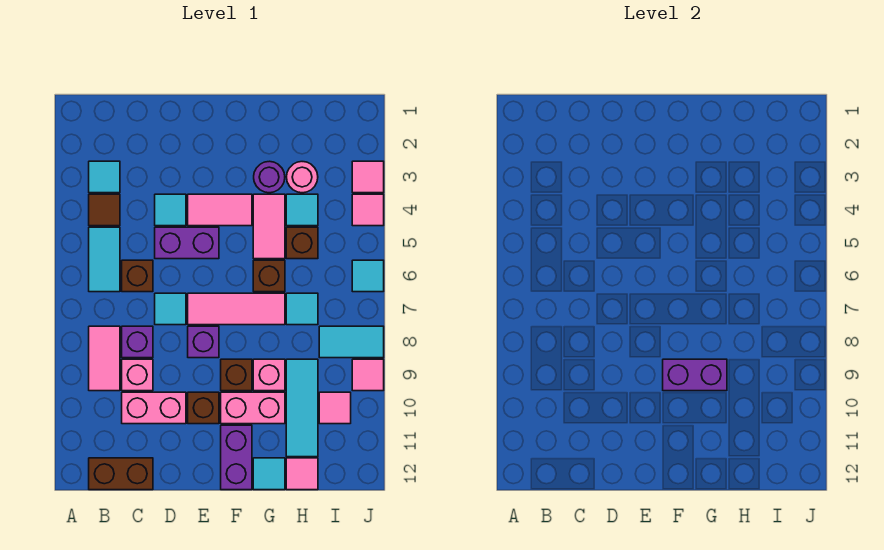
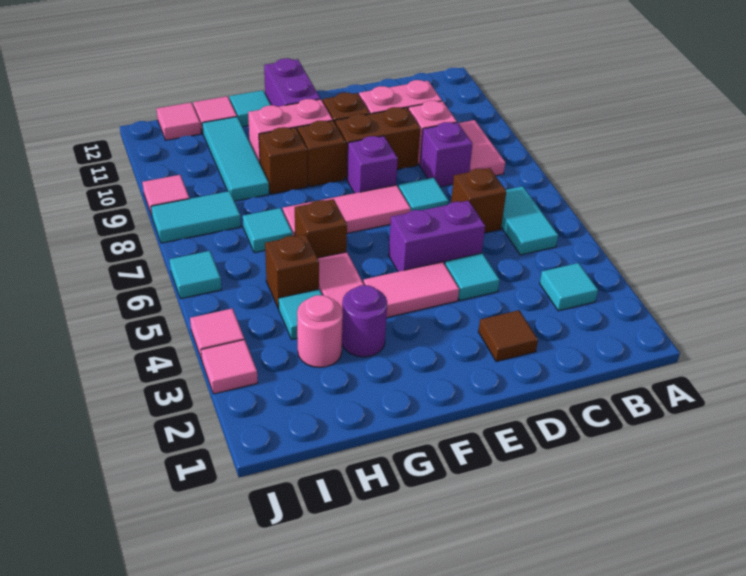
brown 1x1 tile [89,194,120,226] -> brown 1x1 tile moved to [478,310,538,362]
brown 1x2 brick [89,458,153,490] -> brown 1x2 brick moved to [335,107,420,179]
purple 1x2 brick [663,359,727,391] -> none
pink 1x1 brick [253,359,285,391] -> brown 1x1 brick [259,127,307,194]
pink 1x1 tile [319,392,351,424] -> pink 1x1 tile moved to [157,103,201,140]

